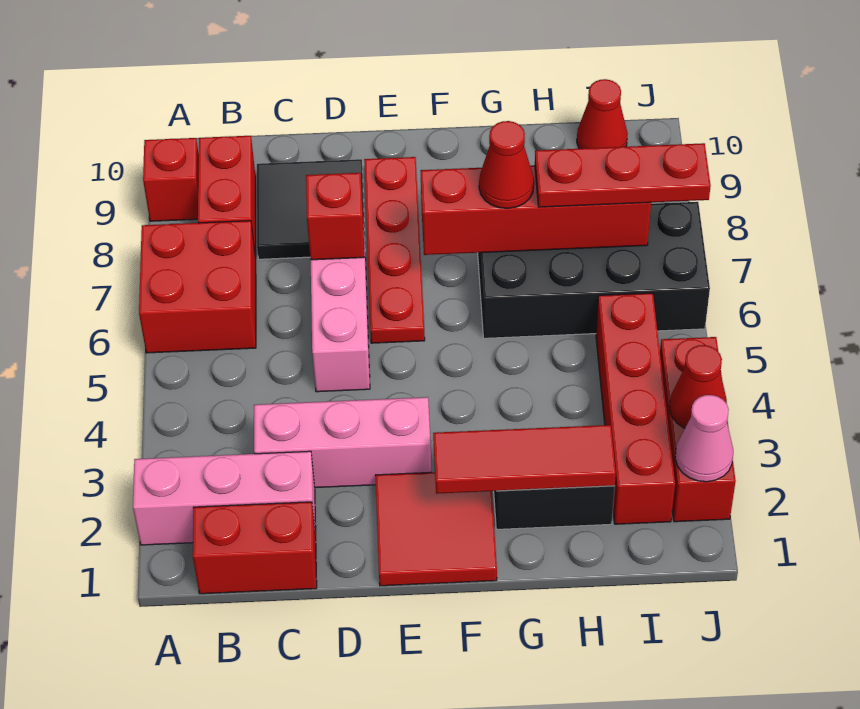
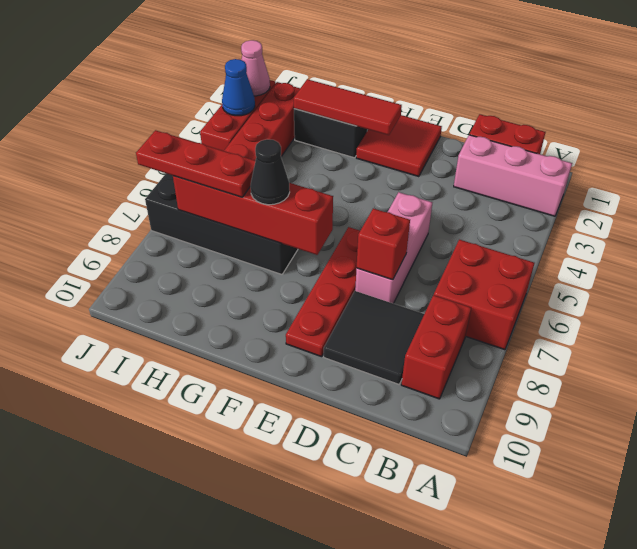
red 1x1 brick [143,138,199,221] -> none
pink 1x3 brick [254,397,431,488] -> none
red 1x1 cone [479,121,534,208] -> black 1x1 cone [251,139,290,205]
red 1x1 cone [577,79,628,149] -> none
red 1x1 cone [670,345,727,428] -> blue 1x1 cone [222,59,255,116]

